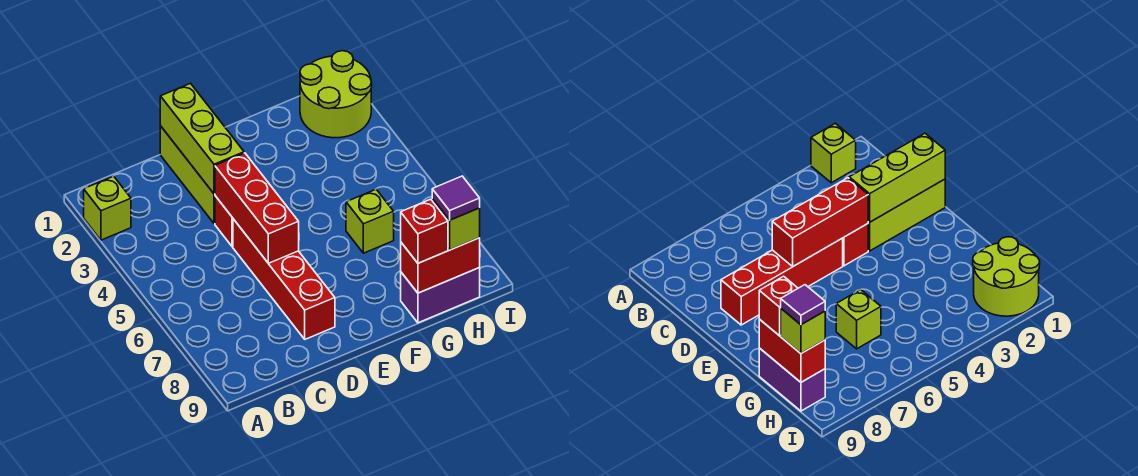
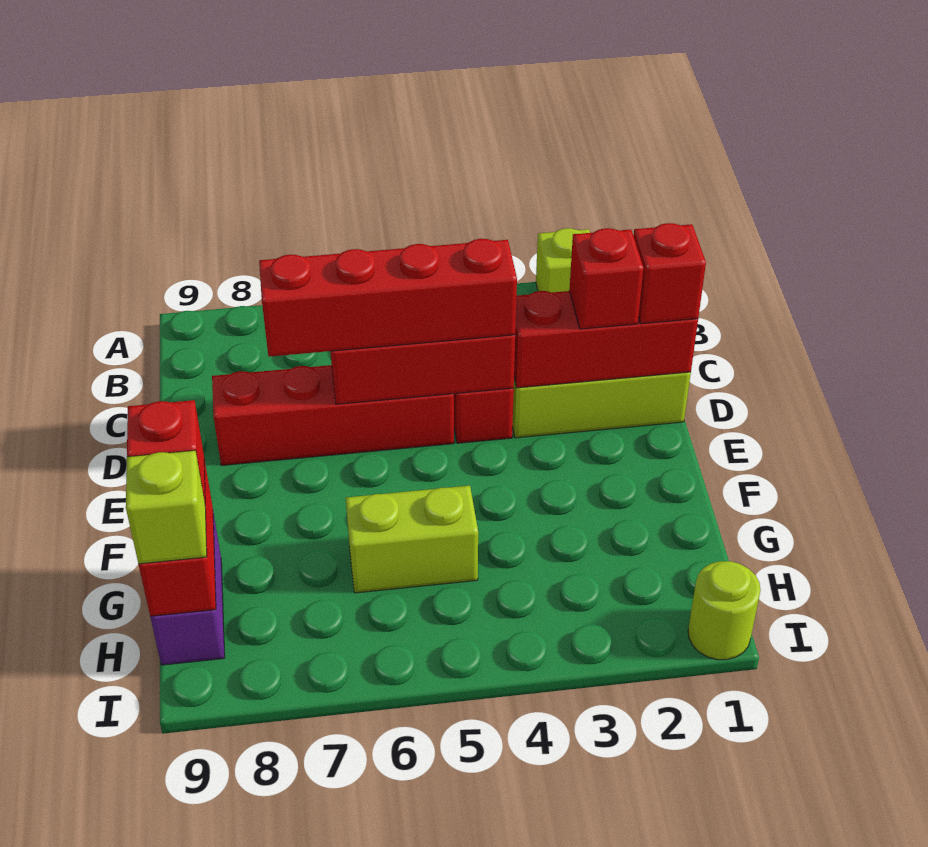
lime 1x3 brick [160,83,244,194] -> red 1x3 brick [514,291,698,388]
none -> red 1x1 brick [634,223,706,324]
none -> red 1x1 brick [569,228,643,329]
none -> red 1x4 brick [259,239,517,357]
lime 1x1 brick [346,189,394,253] -> lime 1x2 brick [346,486,478,593]
lime 2x2 round brick [300,51,372,138] -> lime 1x1 round brick [688,561,761,660]
purple 1x1 tile [432,176,480,220] -> none

